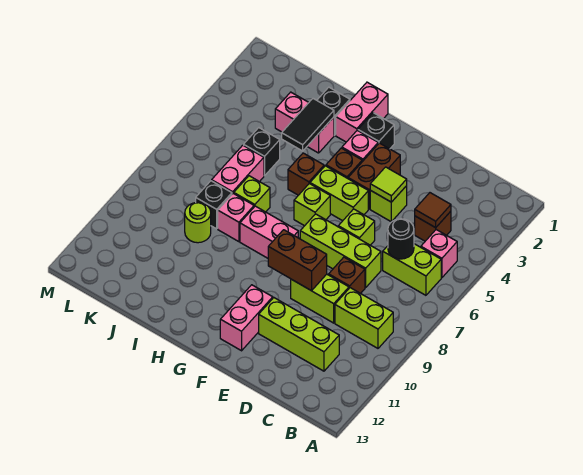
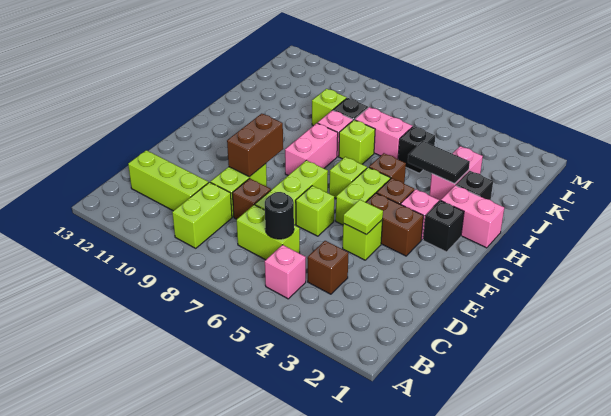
lime 1x2 brick [383,244,441,295] -> lime 1x2 brick turned to [237,205,300,260]
brown 1x1 tile [415,193,451,228] -> none
lime 1x3 brick [259,298,339,371] -> lime 1x3 brick turned to [128,150,209,211]
pink 1x2 brick [220,285,273,351] -> none
lime 1x1 round brick [185,202,211,243] -> lime 1x1 brick [312,89,347,126]

